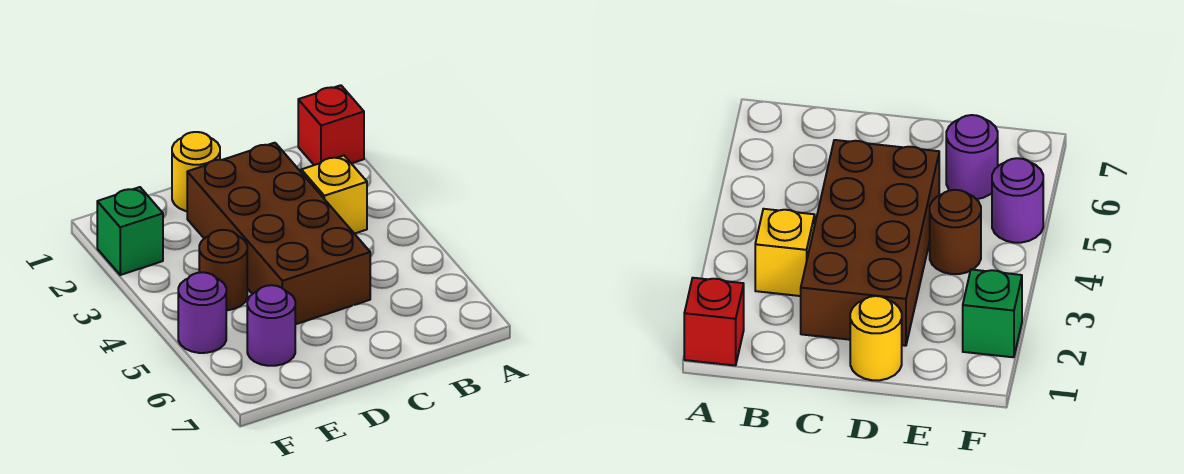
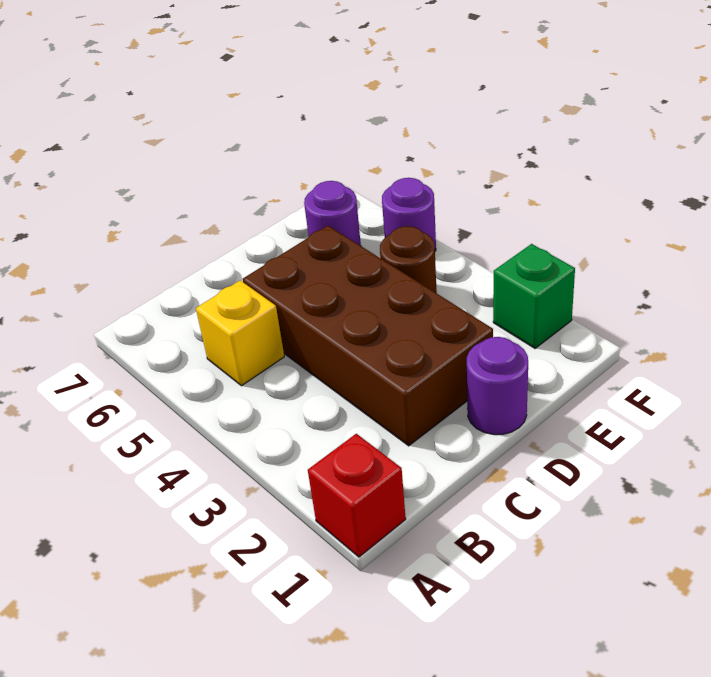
yellow 1x1 brick [301,156,367,234] -> yellow 1x1 brick moved to [196,280,284,386]
yellow 1x1 round brick [172,132,220,211] -> purple 1x1 round brick [467,337,528,435]

